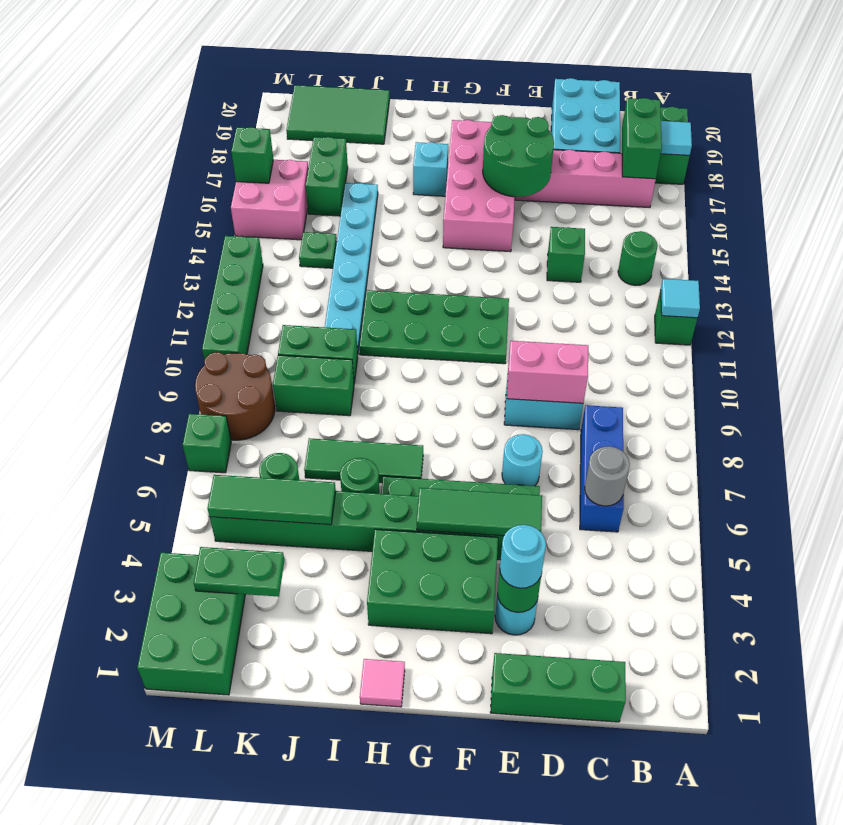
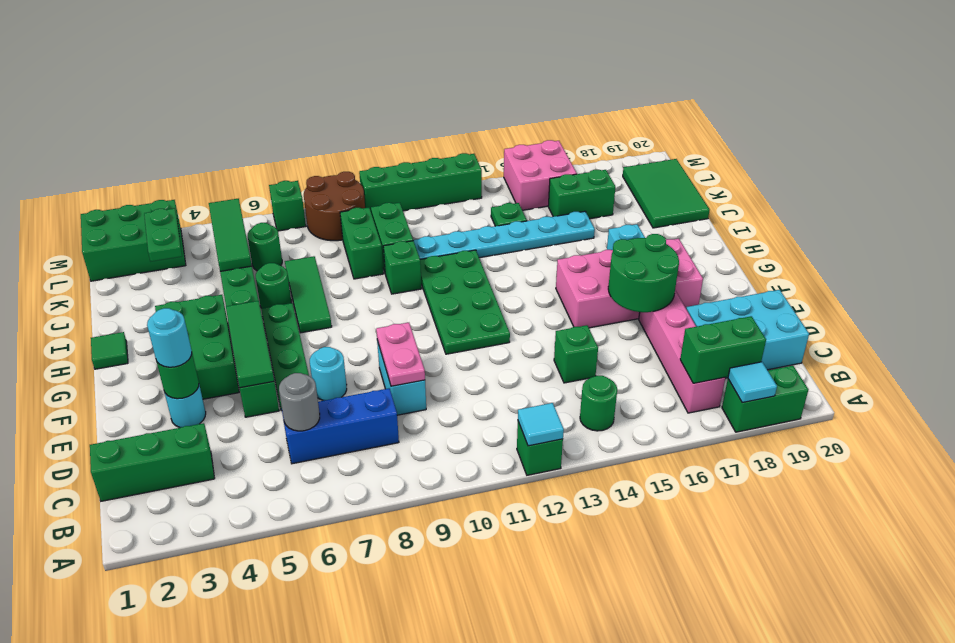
green 1x3 brick [490,653,626,722] -> green 1x3 brick turned to [90,423,215,501]
pink 1x2 brick [507,341,588,403] -> pink 1x2 plate [376,322,425,386]
pink 1x1 tile [360,659,405,707] -> green 1x1 tile [91,332,128,369]
green 1x1 brick [231,127,273,183] -> green 1x1 brick moved to [383,241,422,294]

